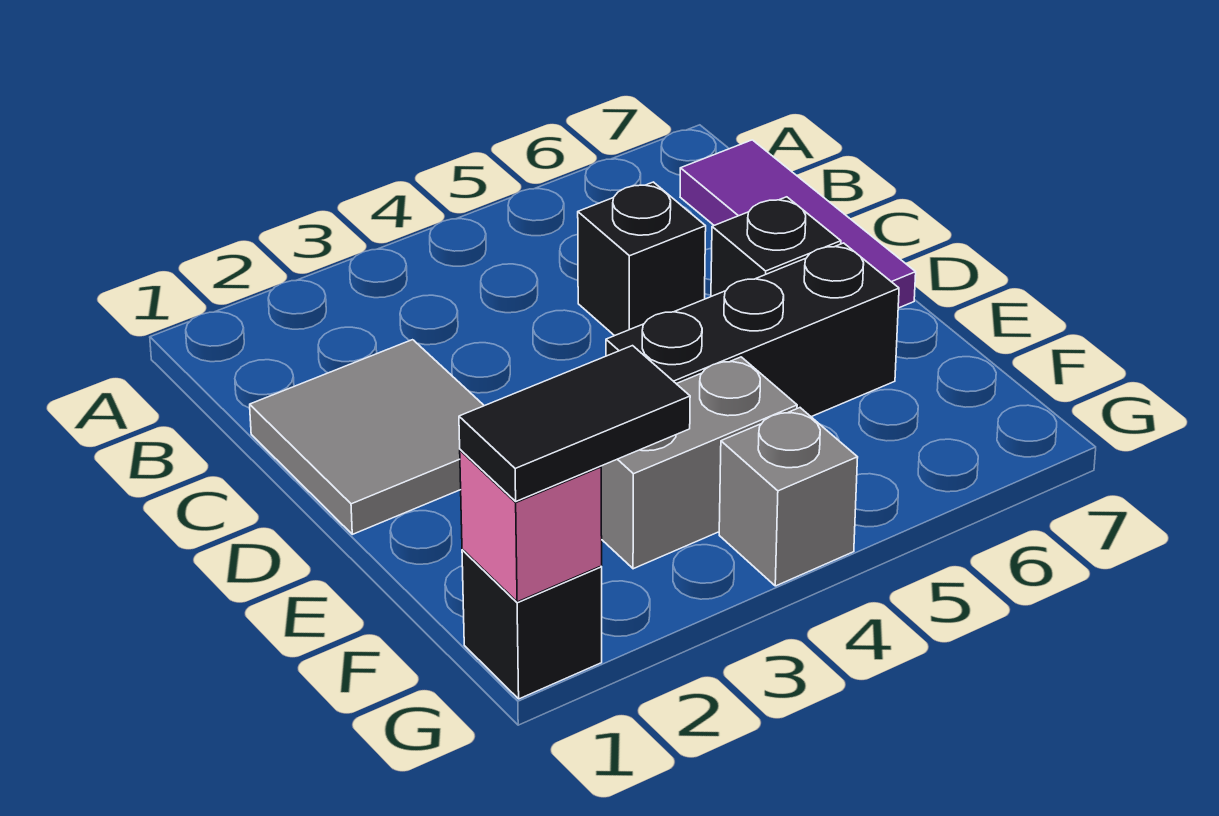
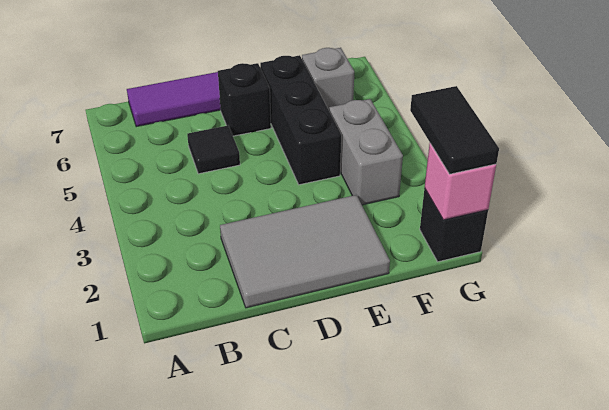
grey 2x2 tile [250,340,484,534] -> grey 2x3 tile [220,195,390,308]
black 1x1 brick [578,182,706,336] -> black 1x1 tile [187,126,240,174]
grey 1x1 brick [719,408,858,586] -> grey 1x1 brick moved to [302,48,354,110]

